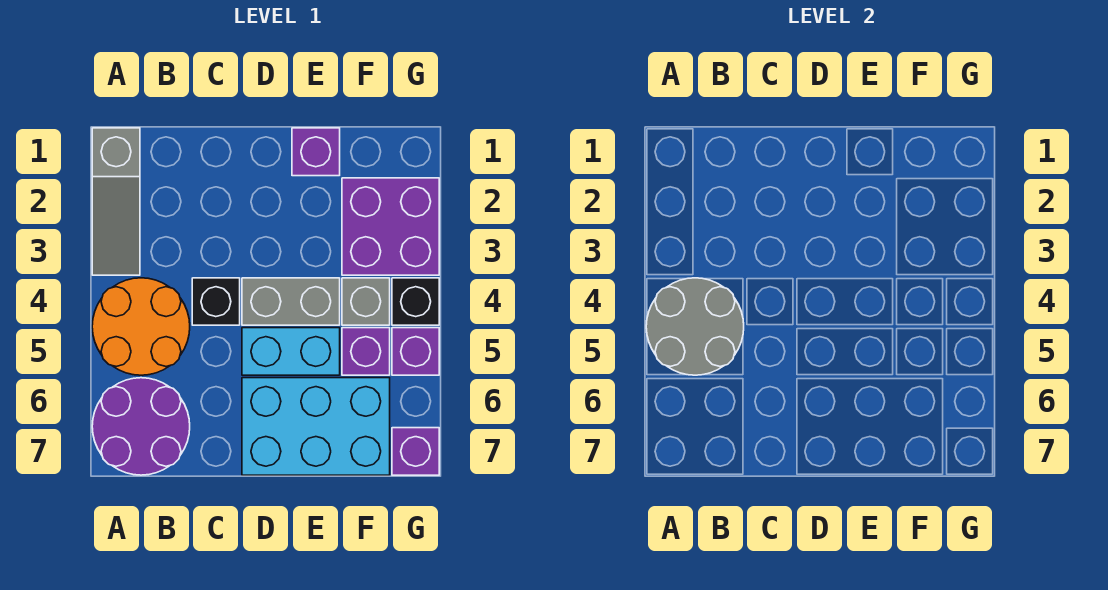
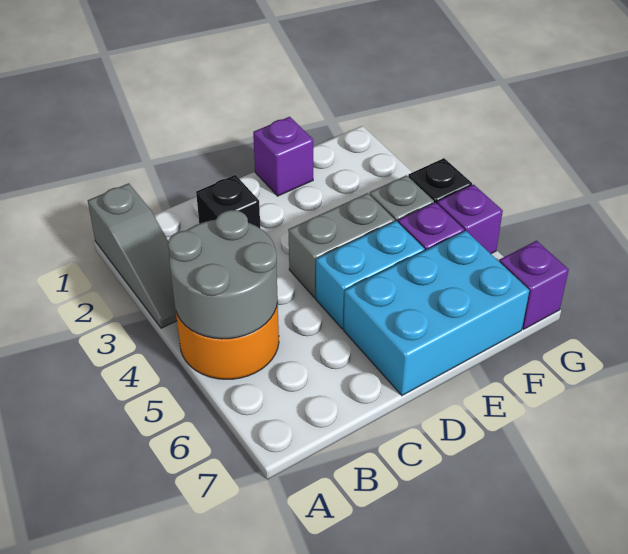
purple 2x2 round brick [92,378,190,475] -> none
black 1x1 brick [192,278,240,325] -> black 1x1 brick moved to [196,175,260,228]
purple 2x2 brick [342,178,439,275] -> none

